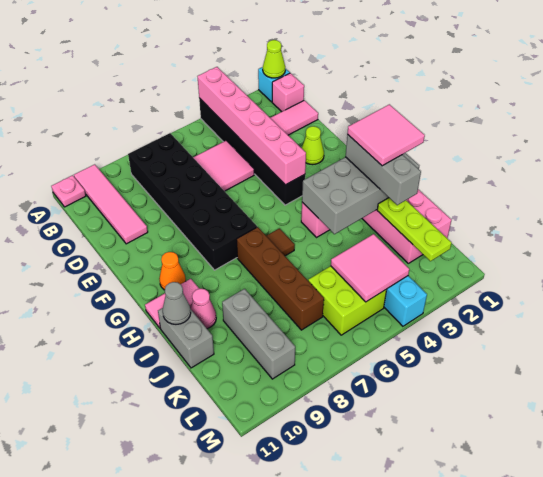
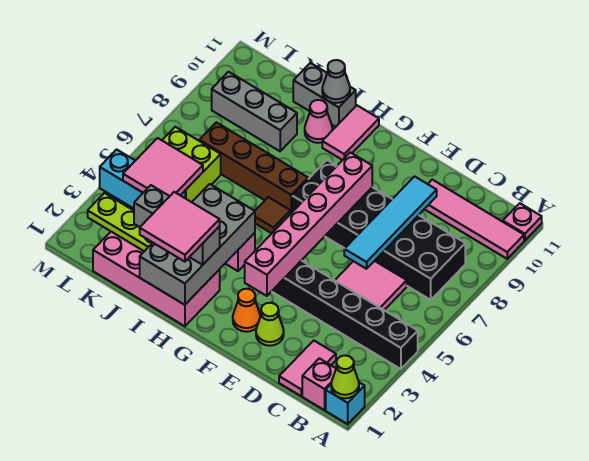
pink 1x6 brick [197,67,306,185] -> pink 1x6 brick turned to [245,152,372,296]
none -> cyan 1x4 tile [344,176,437,269]
orange 1x1 cone [159,252,186,290] -> orange 1x1 cone moved to [233,289,260,332]

